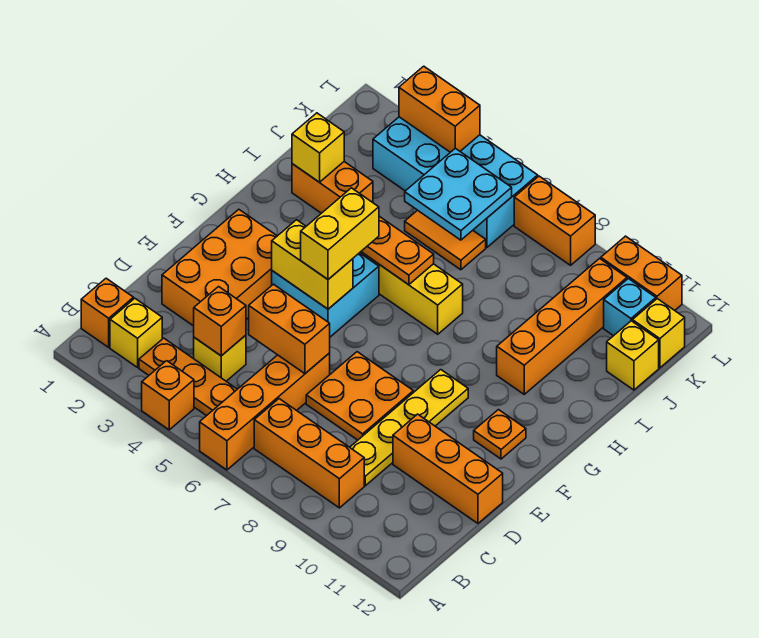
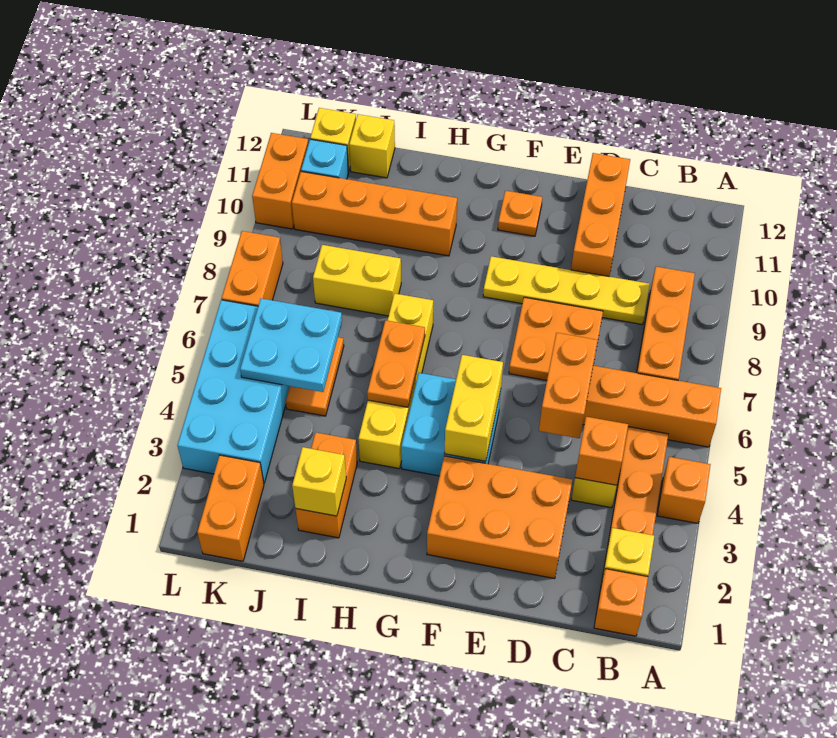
yellow 1x2 brick [301,188,379,279] -> yellow 1x2 brick moved to [313,245,401,316]
orange 1x2 brick [399,66,480,152] -> orange 1x2 brick moved to [197,455,264,561]

